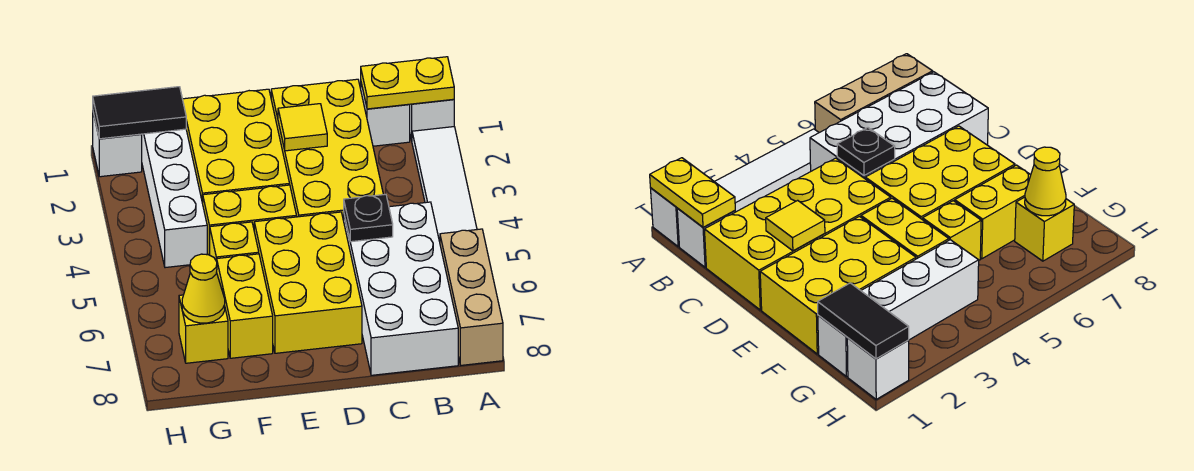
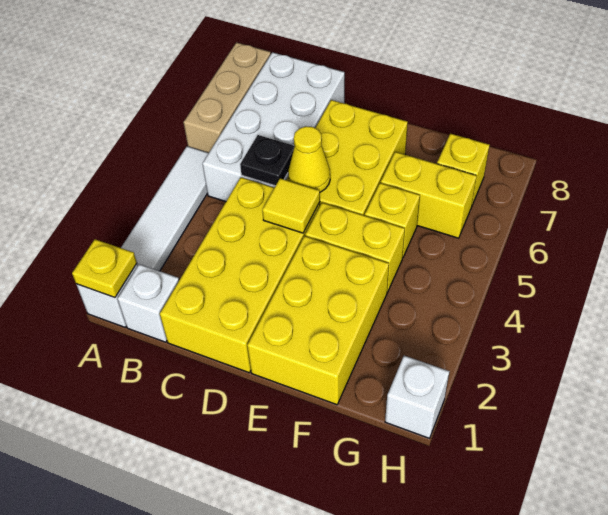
yellow 1x2 plate [361,57,454,109] -> yellow 1x1 plate [72,239,137,298]
yellow 1x1 tile [278,104,327,151] -> yellow 1x1 tile moved to [262,178,320,233]
yellow 1x2 brick [217,254,273,358] -> yellow 1x2 brick turned to [381,152,477,238]
white 1x4 brick [142,129,207,268] -> none
black 1x2 tile [93,87,186,139] -> none
yellow 1x1 cone [182,254,225,323] -> yellow 1x1 cone moved to [288,126,330,192]

